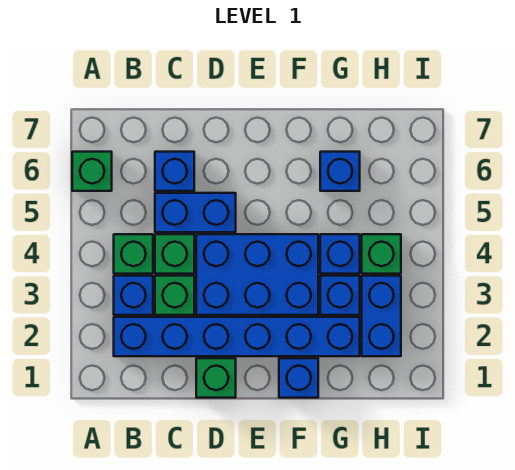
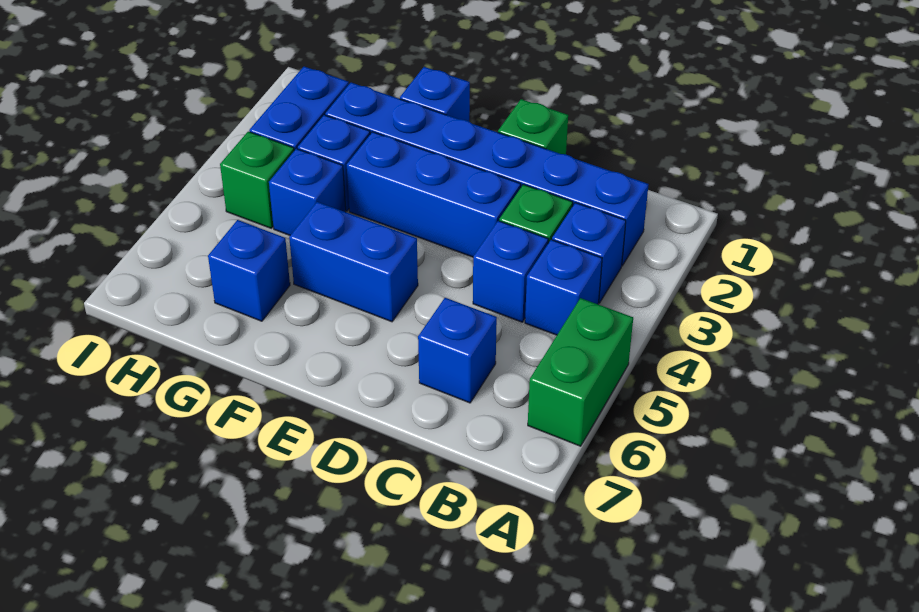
green 1x1 brick [72,152,112,191] -> green 1x2 brick [528,298,633,446]
green 1x1 brick [114,234,153,274] -> blue 1x1 brick [525,240,602,335]
green 1x1 brick [155,234,194,274] -> blue 1x1 brick [473,221,548,322]
blue 1x2 brick [155,193,236,232] -> blue 1x2 brick moved to [289,202,418,322]
blue 2x3 brick [196,234,318,315] -> blue 1x3 brick [347,132,521,257]

